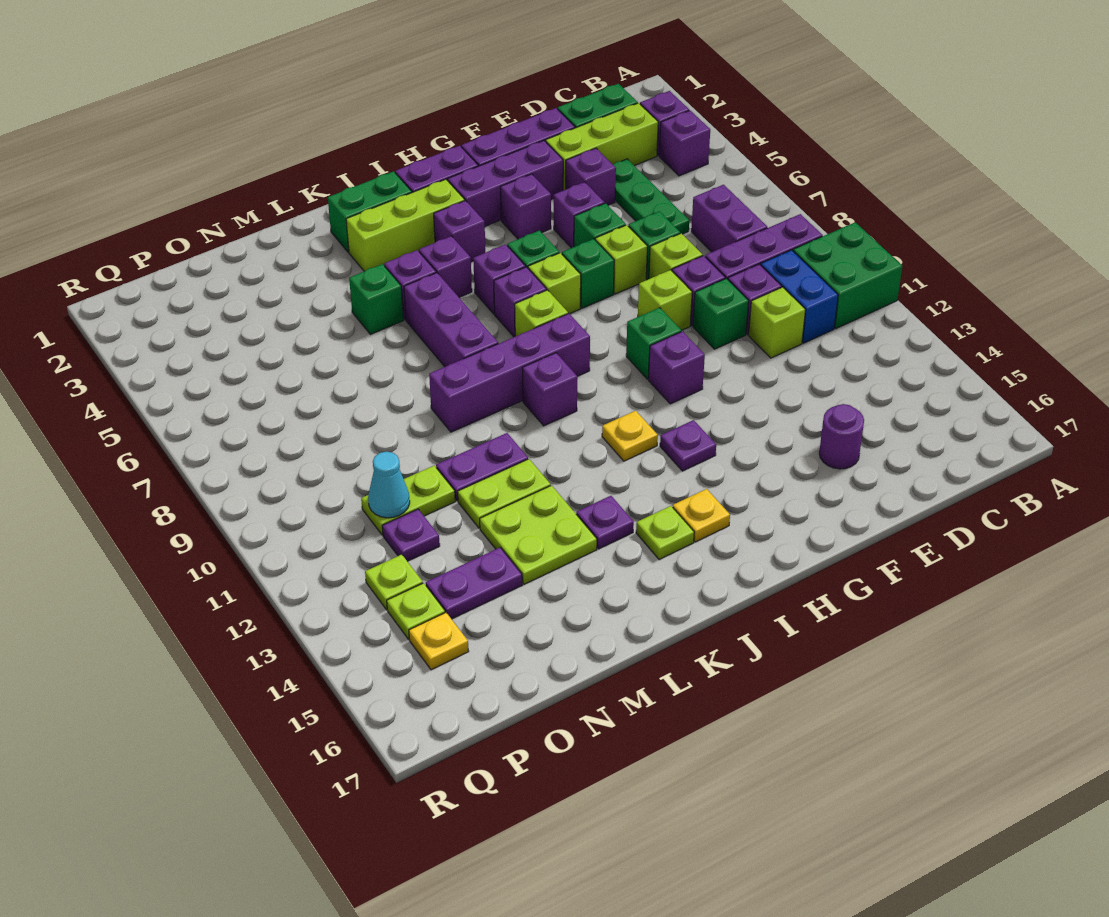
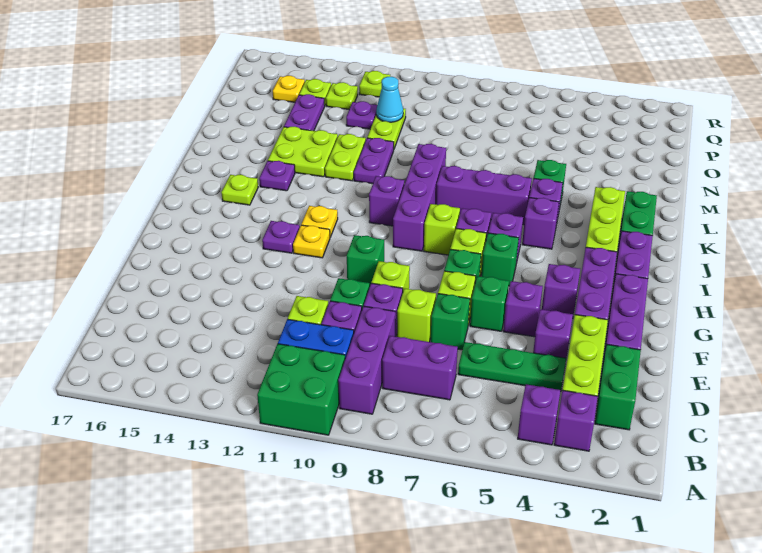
purple 1x1 round brick [819,404,864,469] -> none
purple 1x1 brick [649,332,705,404] -> none
purple 1x1 brick [434,201,485,262] -> none
yellow 1x1 plate [673,489,730,542] -> yellow 1x1 plate moved to [293,225,330,258]
none -> lime 1x1 plate [359,71,390,97]

